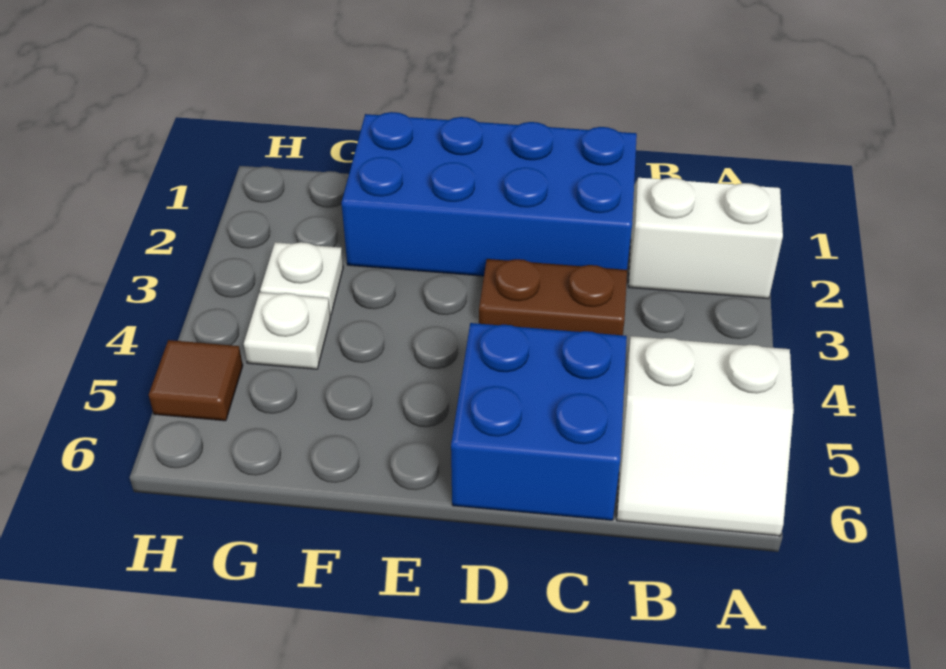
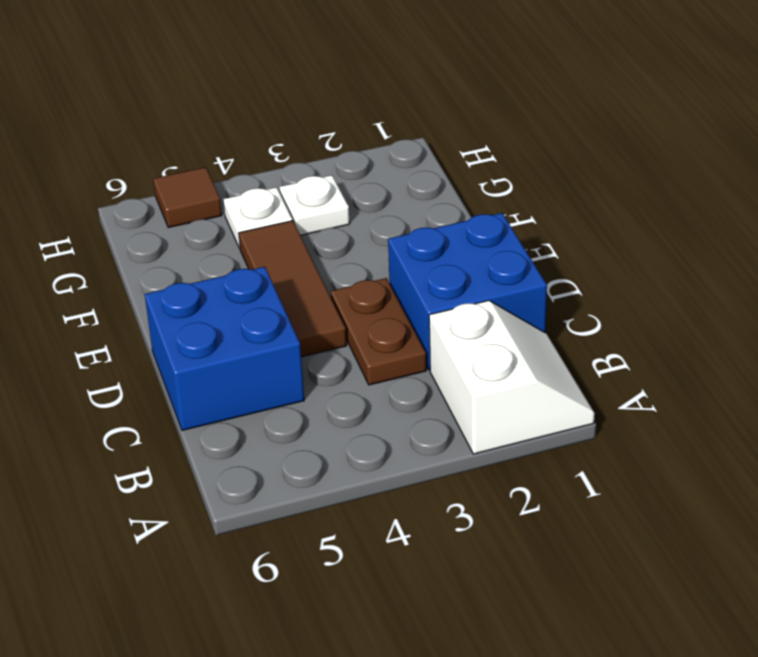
white 2x2 slope [617,336,794,536] -> none
blue 2x4 brick [342,112,637,276] -> blue 2x2 brick [388,213,547,370]
none -> brown 1x3 tile [239,221,346,357]

